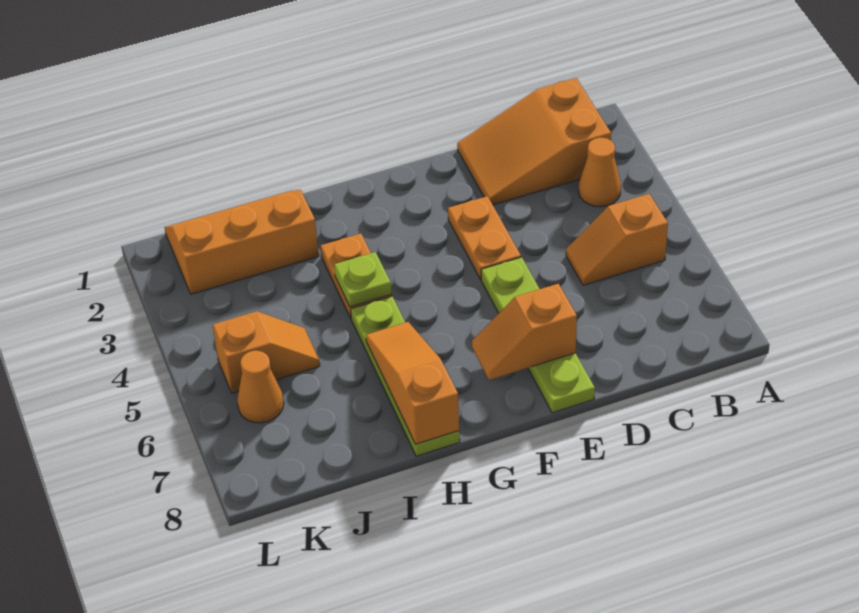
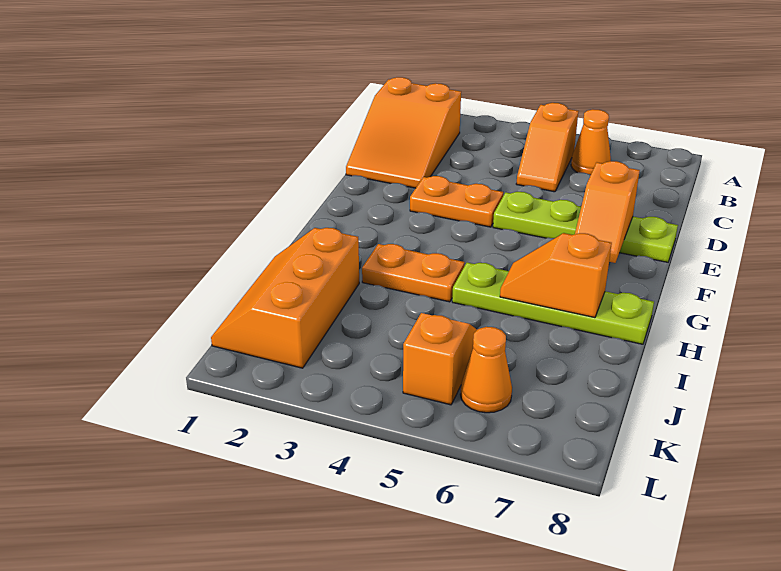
orange 1x1 cone [579,138,621,207] -> orange 1x1 cone moved to [571,109,611,175]
lime 1x1 plate [334,252,392,307] -> none
orange 1x3 slope [366,322,459,444] -> orange 1x2 slope [500,233,612,318]

